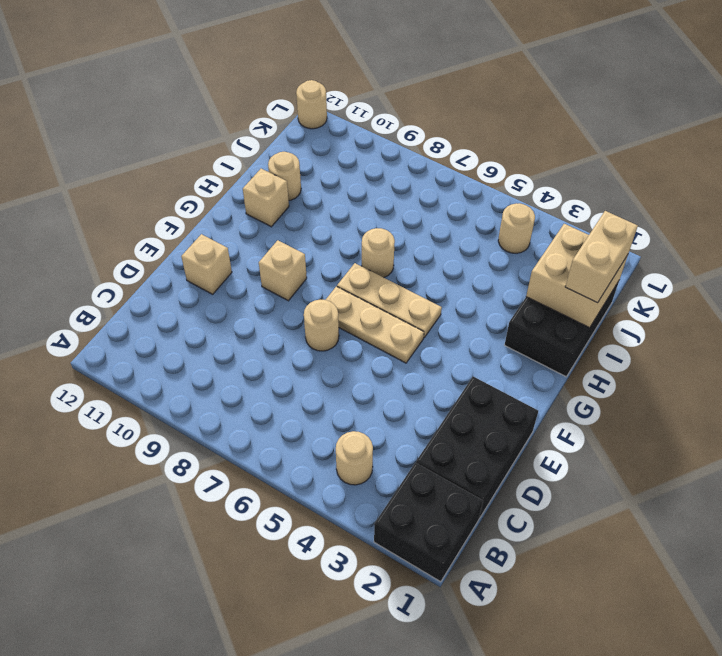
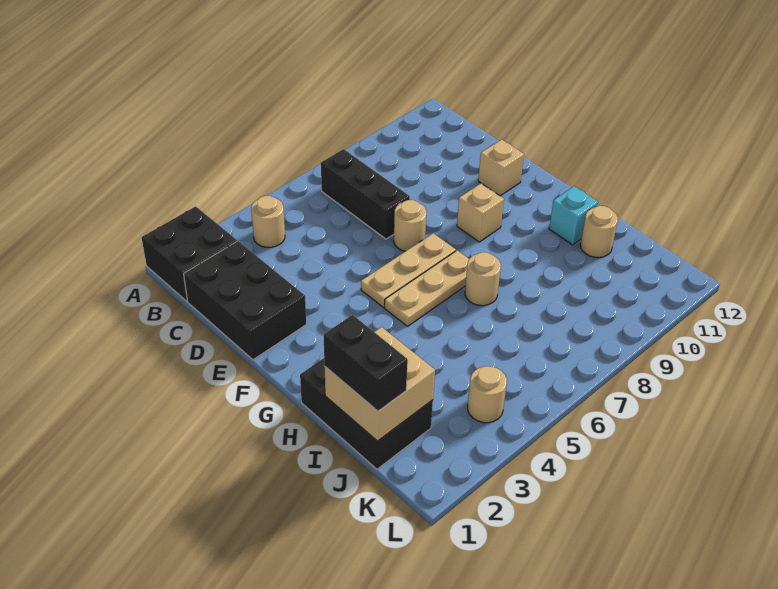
none -> black 1x3 brick [321,149,410,239]
tan 1x1 brick [243,169,289,227] -> cyan 1x1 brick [549,186,598,245]
tan 1x2 brick [565,211,638,303] -> black 1x2 brick [324,315,408,411]
tan 1x1 round brick [296,80,327,129] -> none

